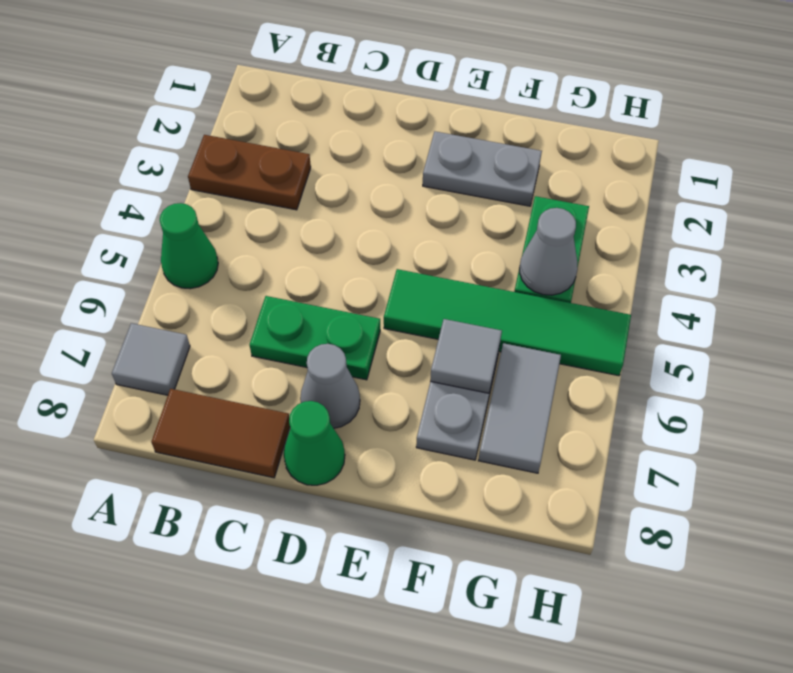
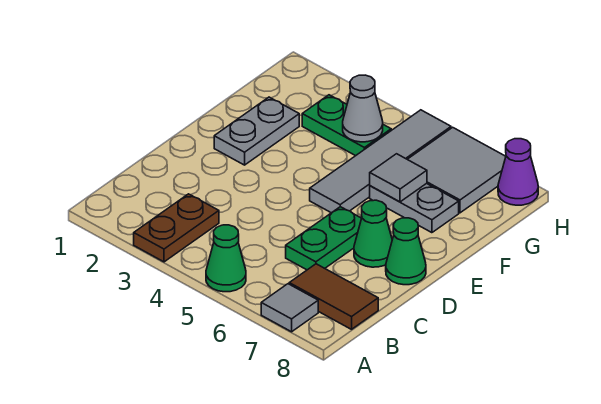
brown 1x2 tile [151,389,290,478] -> brown 1x2 tile turned to [289,264,378,329]
grey 1x1 cone [300,344,360,428] -> green 1x1 cone [354,200,392,267]
green 1x4 tile [384,269,631,376] -> grey 1x4 tile [310,110,451,213]
grey 1x2 tile [478,343,561,473] -> grey 2x2 tile [408,127,506,213]
none -> purple 1x1 cone [498,139,538,205]

